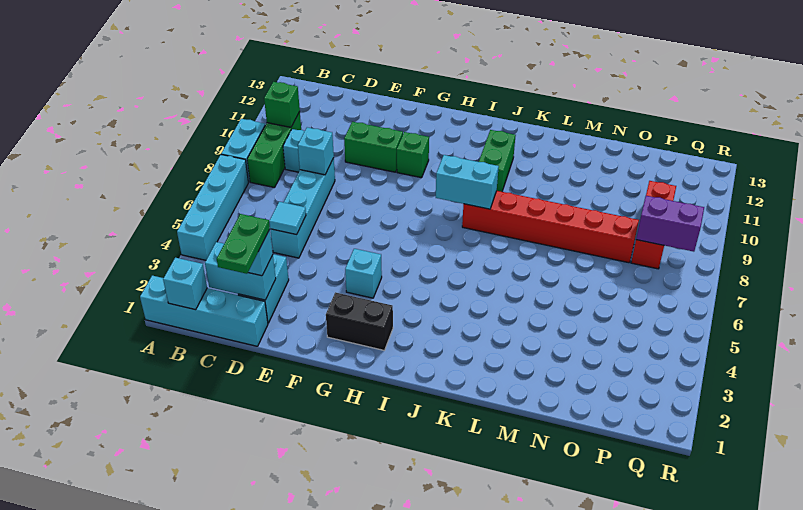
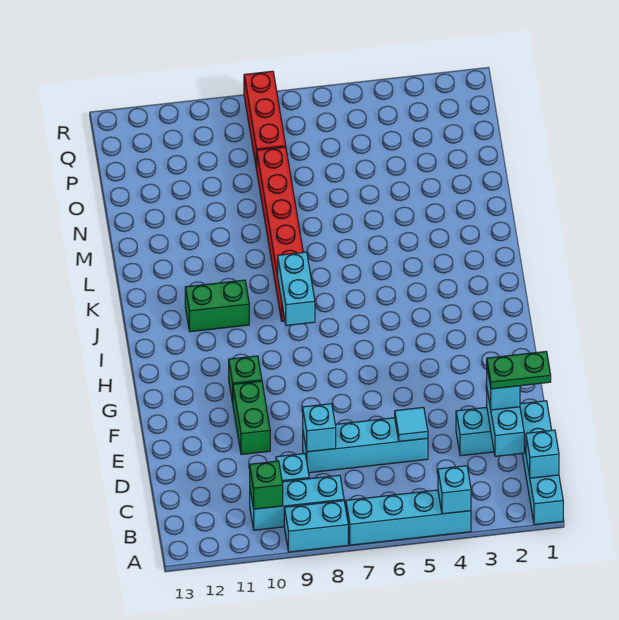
green 1x3 brick [247,112,301,188] -> cyan 1x3 brick [250,475,344,530]
black 1x2 brick [326,292,393,350] -> none
cyan 1x1 brick [345,249,382,298] -> cyan 1x1 brick moved to [438,466,471,514]
red 1x3 brick [631,181,676,269] -> red 1x3 brick turned to [244,71,286,170]
purple 1x2 brick [636,196,704,252] -> none

